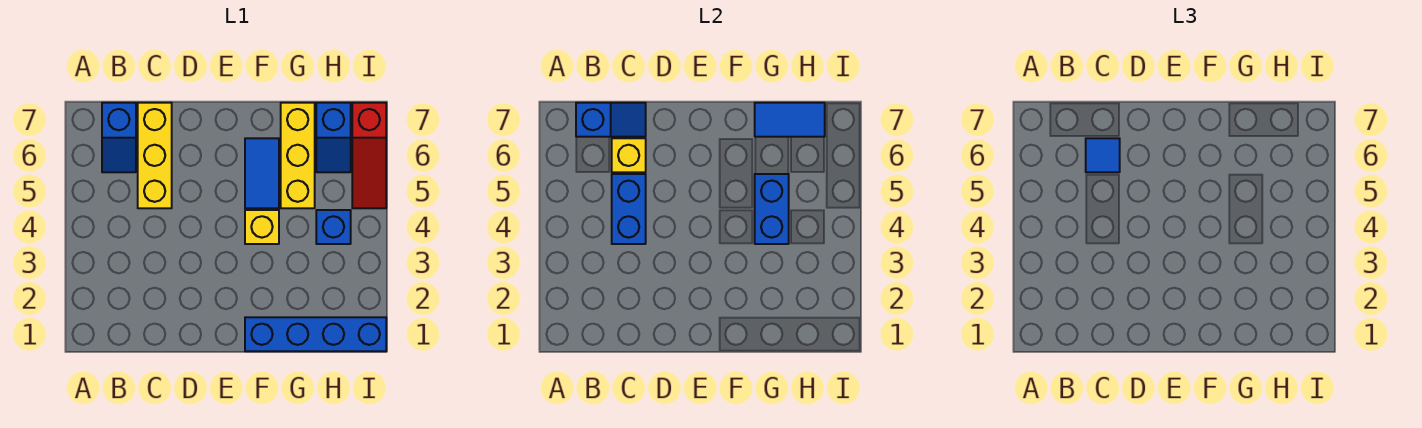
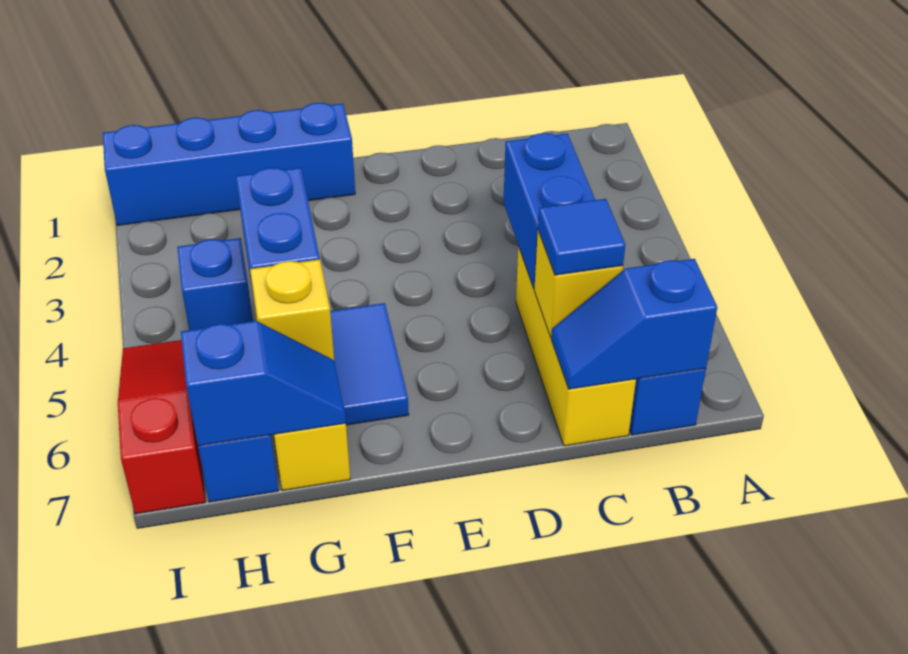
yellow 1x1 brick [245,210,279,244] -> yellow 1x1 brick moved to [250,259,334,360]
blue 1x2 tile [755,103,825,137] -> blue 1x2 slope [181,321,346,446]

